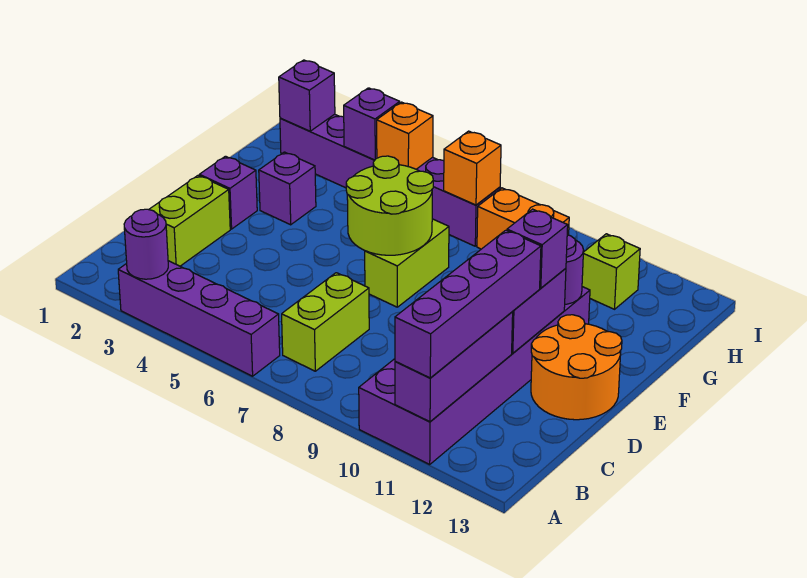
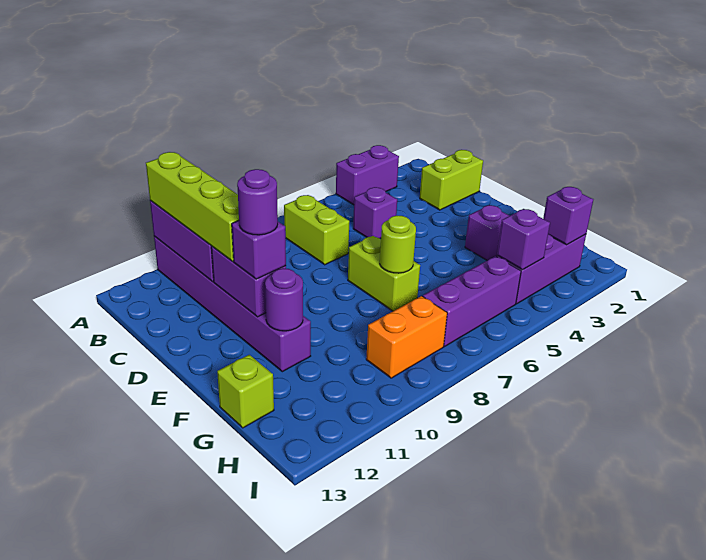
purple 1x4 brick [118,261,280,376] -> purple 1x2 brick [336,145,399,205]
purple 1x1 round brick [124,209,168,279] -> purple 1x1 round brick moved to [237,169,278,235]
purple 2x6 brick [359,287,590,464] -> purple 1x6 brick [154,236,311,372]
purple 1x4 brick [395,230,541,378] -> lime 1x4 brick [146,152,239,262]
lime 1x2 brick [149,175,230,266] -> lime 1x2 brick turned to [420,150,483,210]
orange 2x2 round brick [531,315,622,420] -> none
purple 1x1 brick [199,156,257,229] -> purple 1x1 brick moved to [353,187,397,238]
lime 2x2 round brick [346,156,433,255] -> lime 1x1 round brick [380,215,416,273]
orange 1x1 brick [377,102,433,169] -> none
orange 1x1 brick [444,131,501,205] -> none
lime 1x1 brick [582,234,640,309] -> lime 1x1 brick moved to [217,355,274,428]

